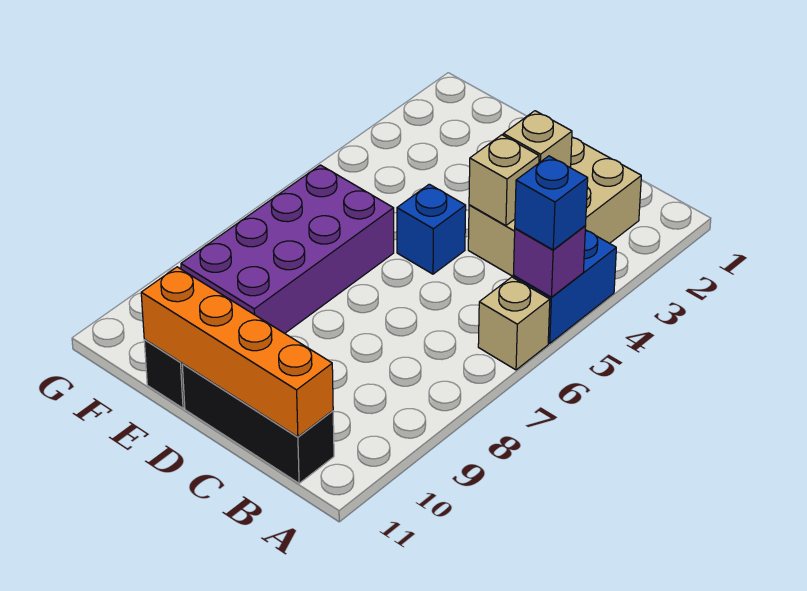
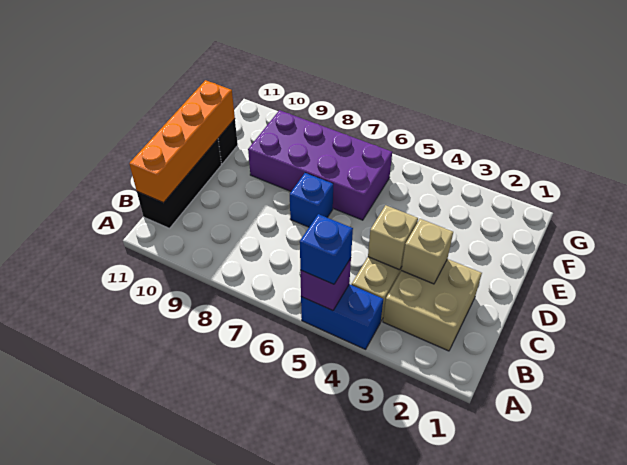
tan 1x1 brick [478,277,550,370] -> none
blue 1x1 brick [397,184,466,274] -> blue 1x1 brick moved to [290,173,333,227]

